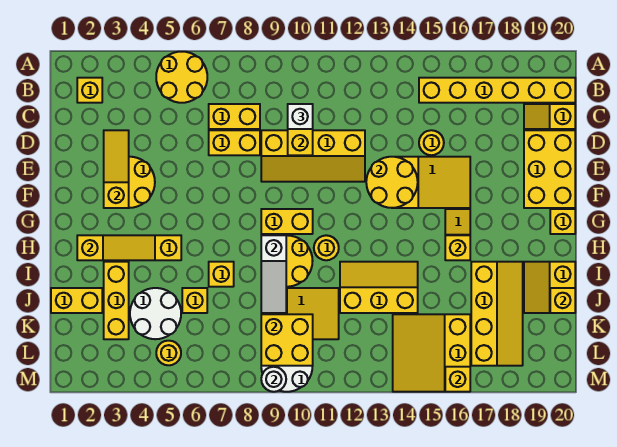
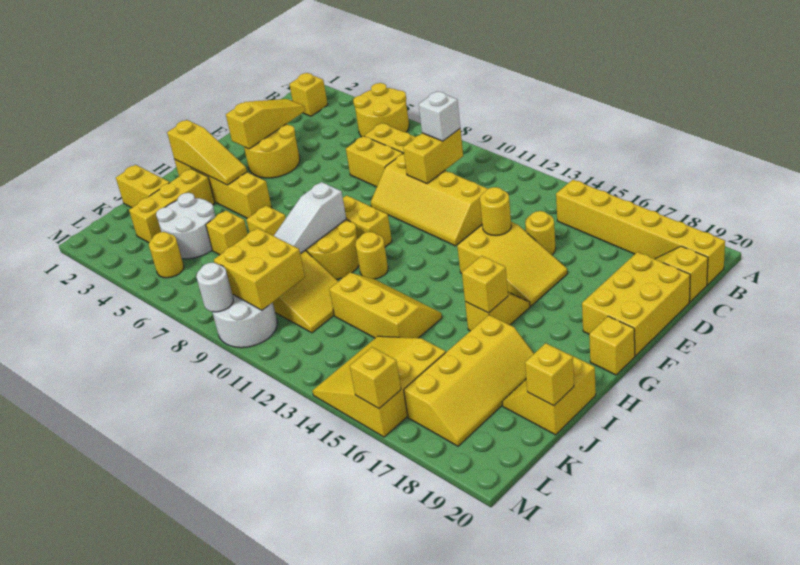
yellow 2x2 round brick [366,157,418,208] -> yellow 1x1 round brick [480,187,511,236]

